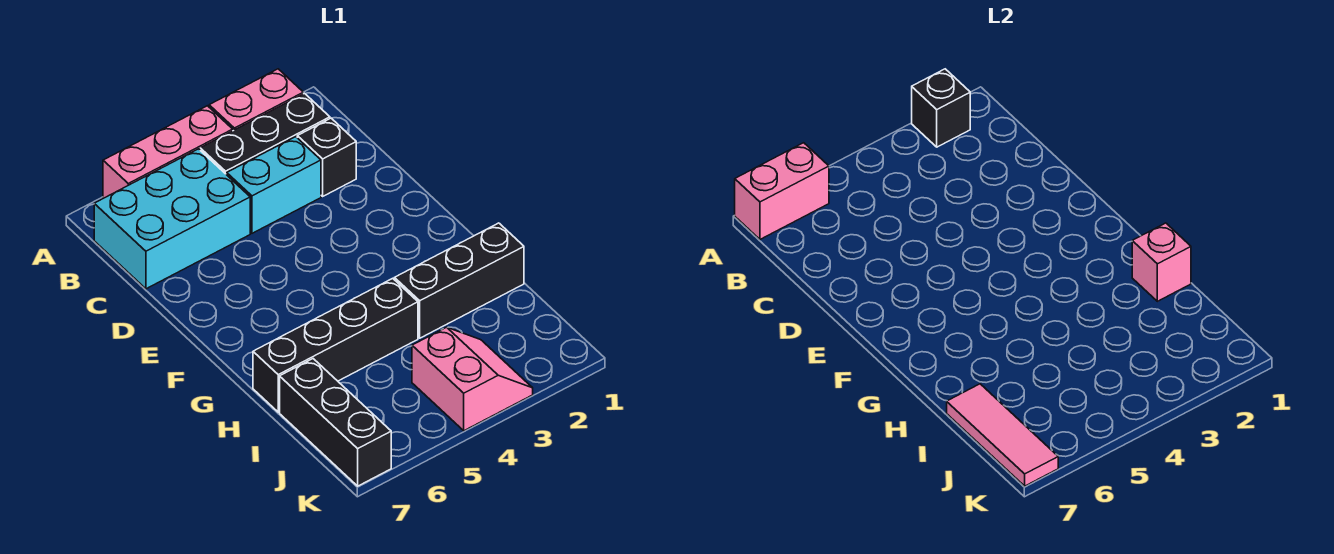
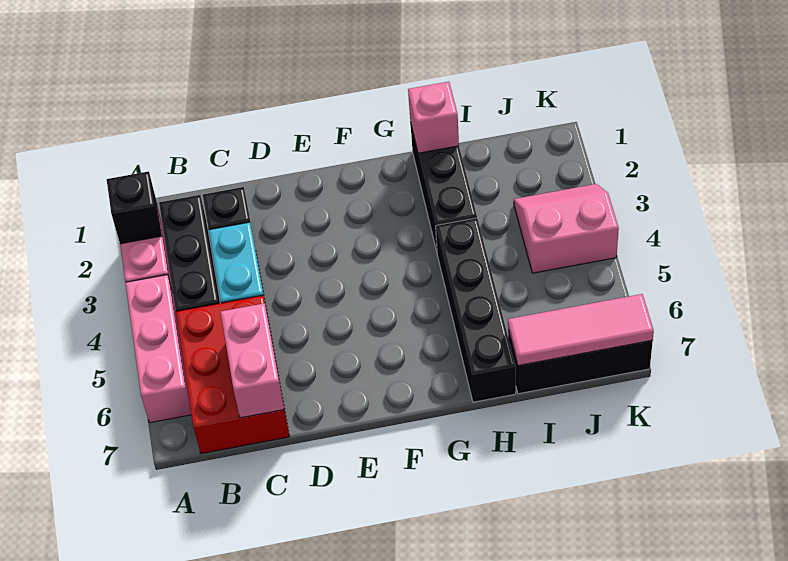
pink 1x2 brick [735,143,829,239] -> pink 1x2 brick moved to [221,304,284,418]
cyan 2x3 brick [94,149,250,289] -> red 2x3 brick [176,295,290,454]

